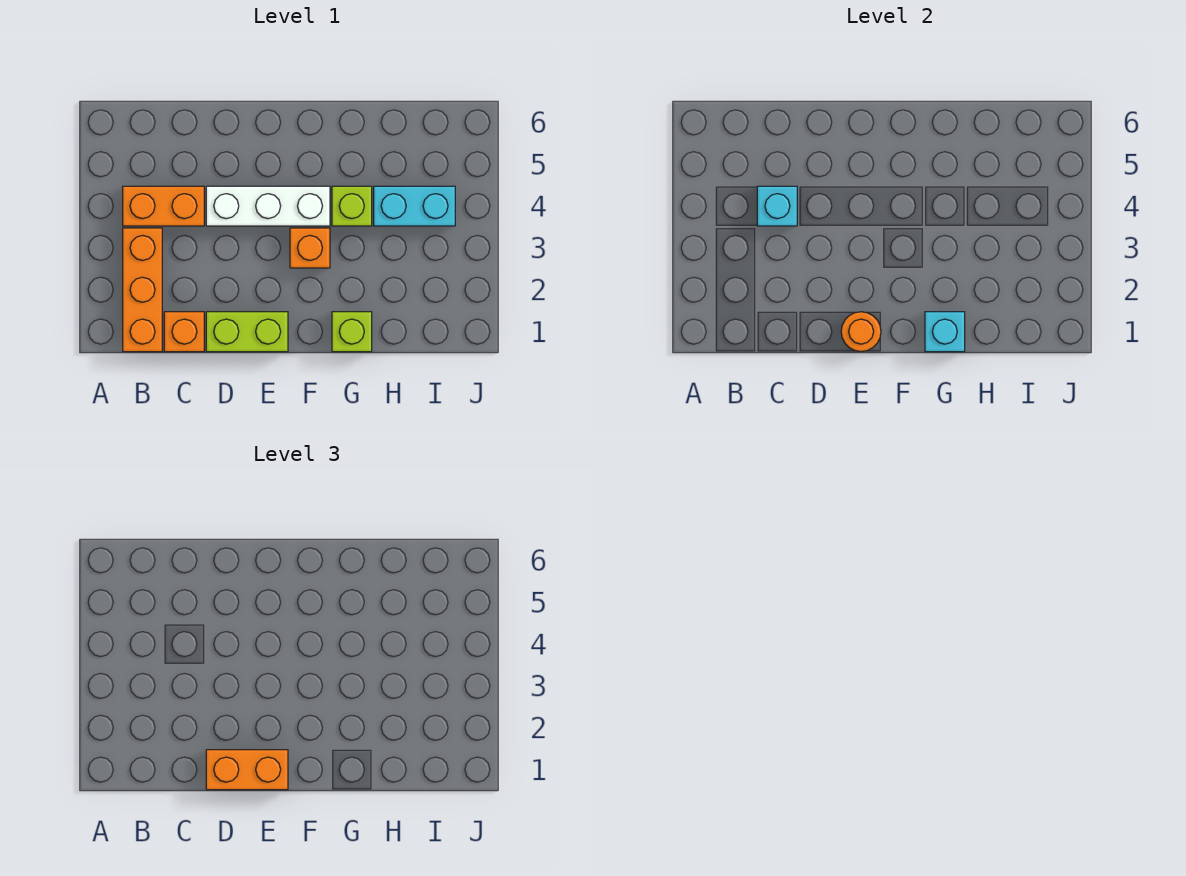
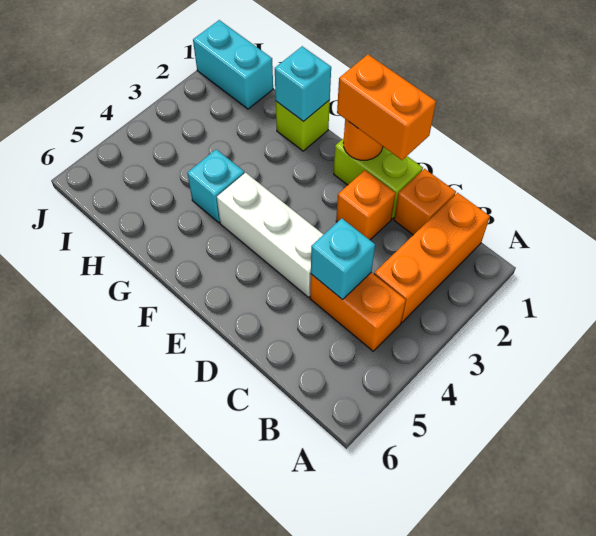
orange 1x1 brick [290,228,330,268] -> orange 1x1 brick moved to [336,170,395,240]
lime 1x1 brick [332,186,372,226] -> cyan 1x1 brick [187,149,244,223]
cyan 1x2 brick [374,186,455,226] -> cyan 1x2 brick moved to [193,20,273,109]

